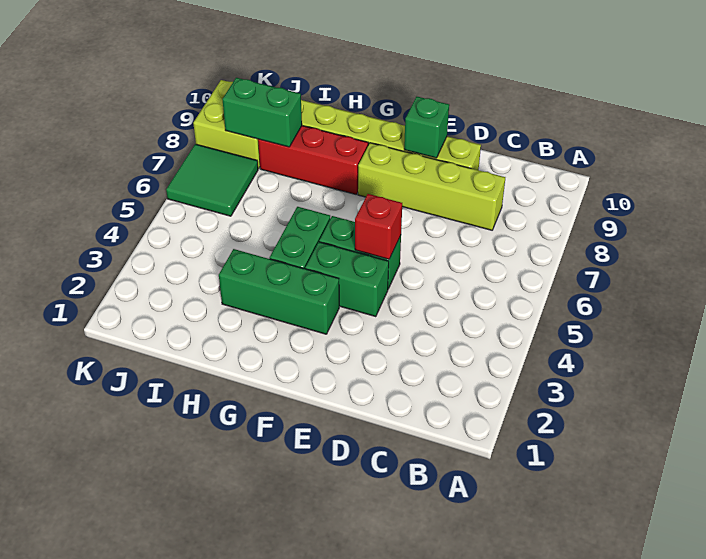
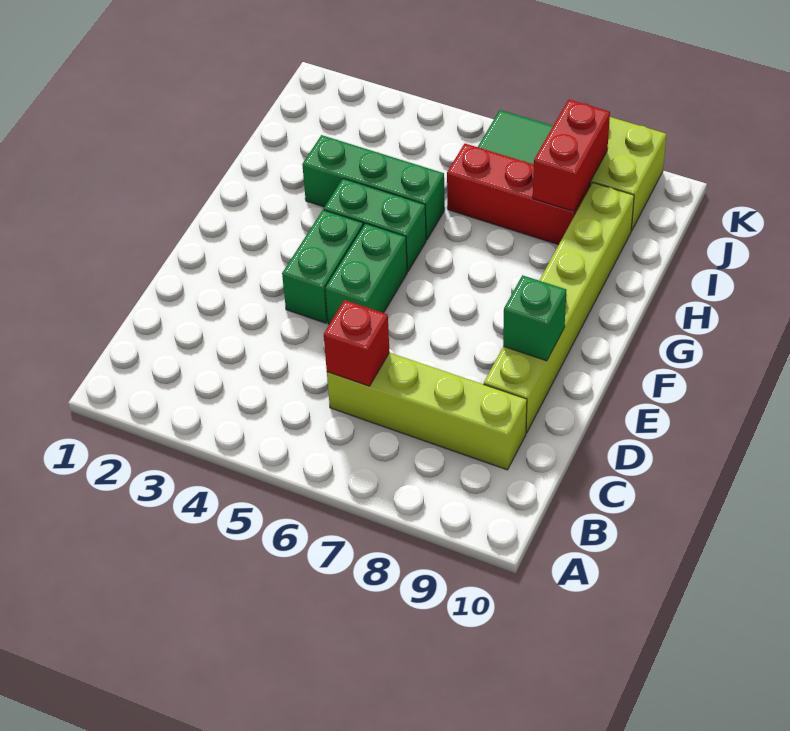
lime 1x4 brick [358,143,505,230] -> lime 1x4 brick turned to [327,353,527,470]
red 1x1 brick [355,194,402,259] -> red 1x1 brick moved to [324,300,390,386]
green 1x3 brick [219,249,339,334] -> green 1x3 brick turned to [302,135,445,240]
red 1x3 brick [258,126,368,195] -> red 1x3 brick turned to [447,144,590,245]
green 1x2 brick [222,78,302,147] -> red 1x2 brick [533,100,610,211]

